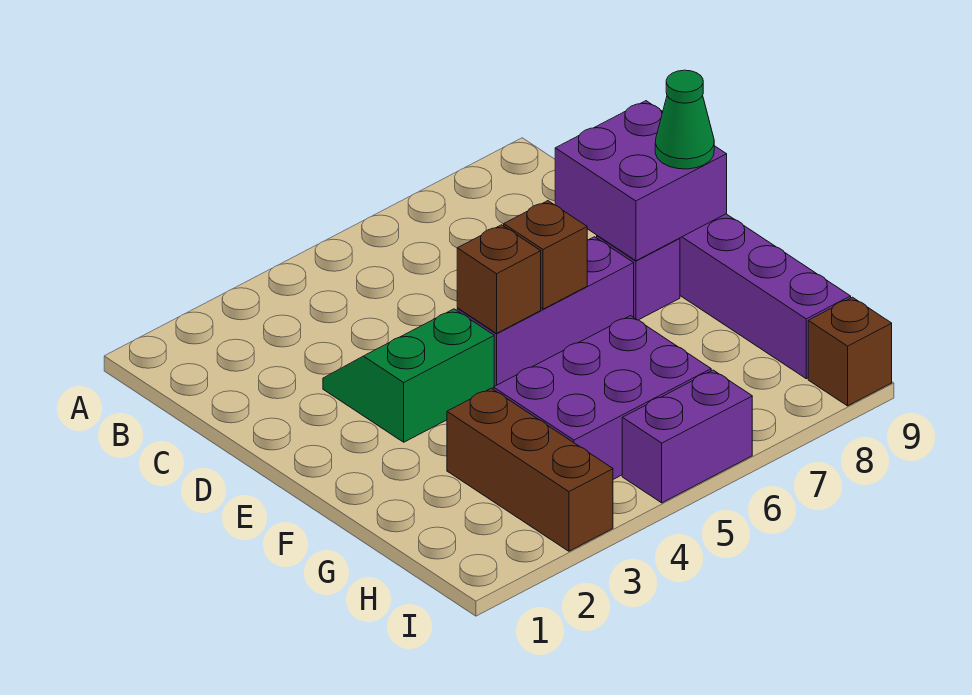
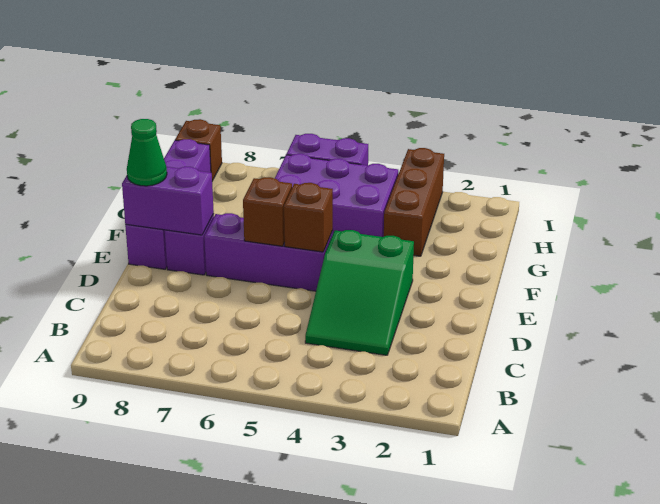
green 2x2 slope [323,309,494,442] -> green 2x3 slope [305,230,414,355]
purple 2x2 brick [555,101,727,261] -> purple 1x2 brick [122,167,214,235]

